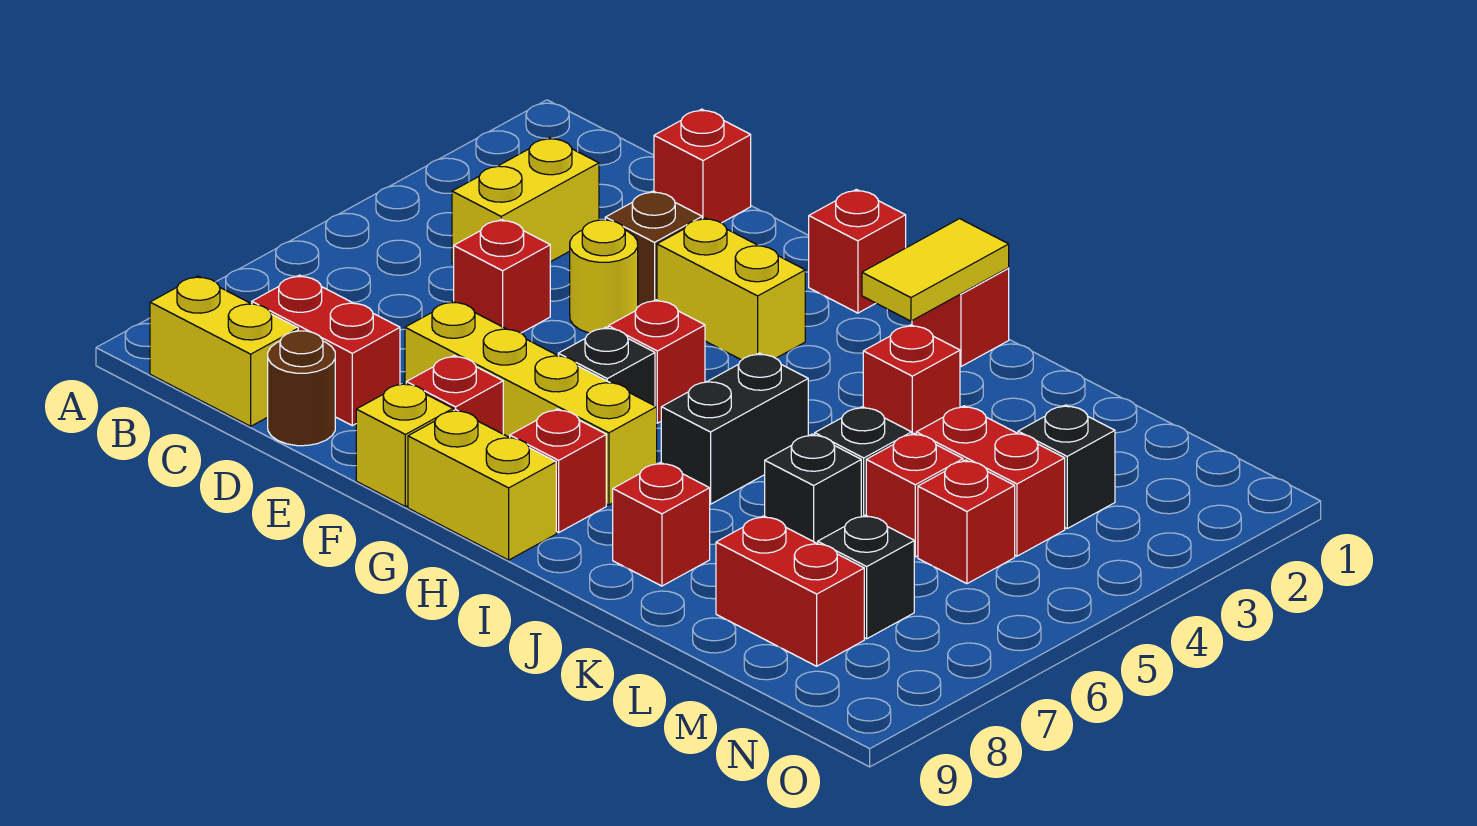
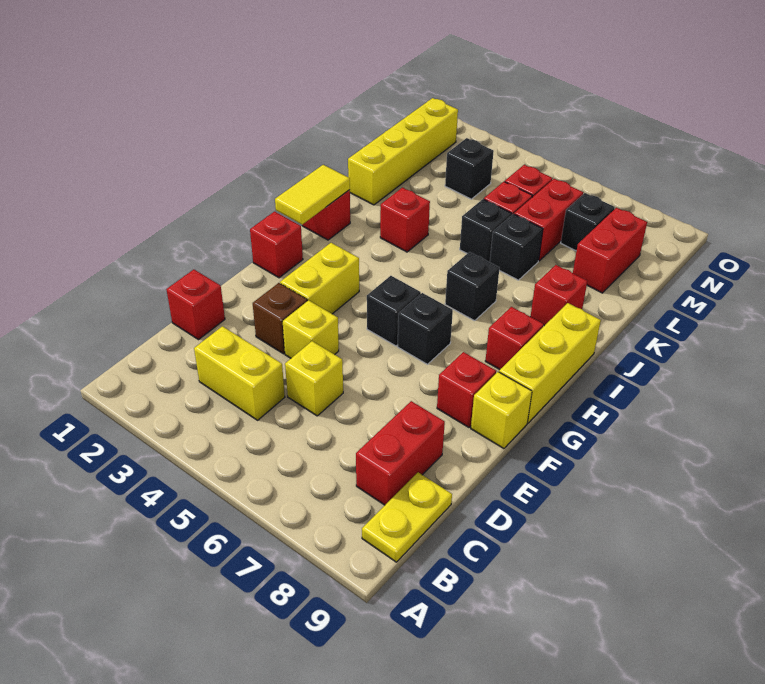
yellow 1x2 brick [150,276,298,426] -> yellow 1x2 plate [362,472,452,562]
red 1x1 brick [454,219,550,333] -> yellow 1x1 brick [285,341,343,416]
brown 1x1 round brick [268,331,335,446] -> none
yellow 1x1 round brick [570,220,638,333] -> yellow 1x1 brick [282,300,339,358]
yellow 1x4 brick [405,301,657,505] -> yellow 1x4 brick moved to [348,98,458,205]
red 1x1 brick [608,300,705,423] -> black 1x1 brick [367,276,421,346]
yellow 1x2 brick [408,410,556,560] -> yellow 1x3 brick [499,303,601,423]
yellow 1x2 tile [862,219,1009,321] -> yellow 1x2 tile turned to [275,165,350,224]
black 1x2 brick [661,353,808,504] -> black 1x1 brick [445,252,500,321]
red 1x2 brick [916,406,1065,556] -> red 1x2 brick moved to [514,179,583,261]

